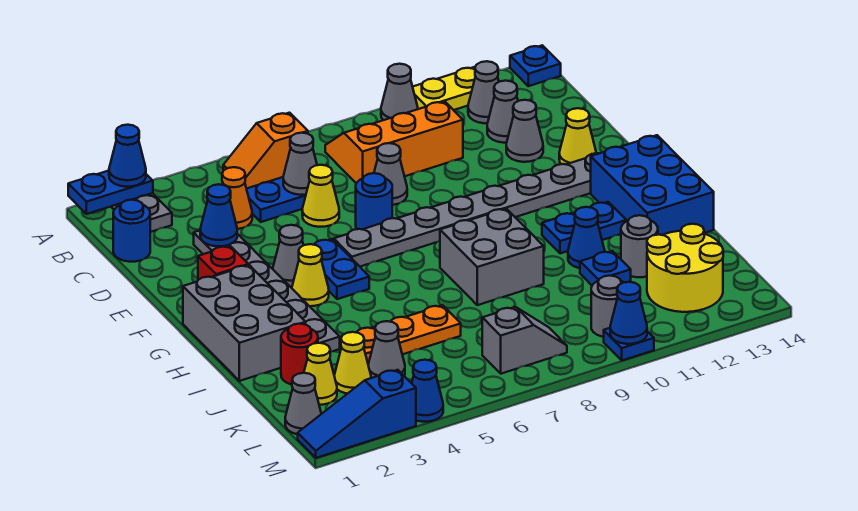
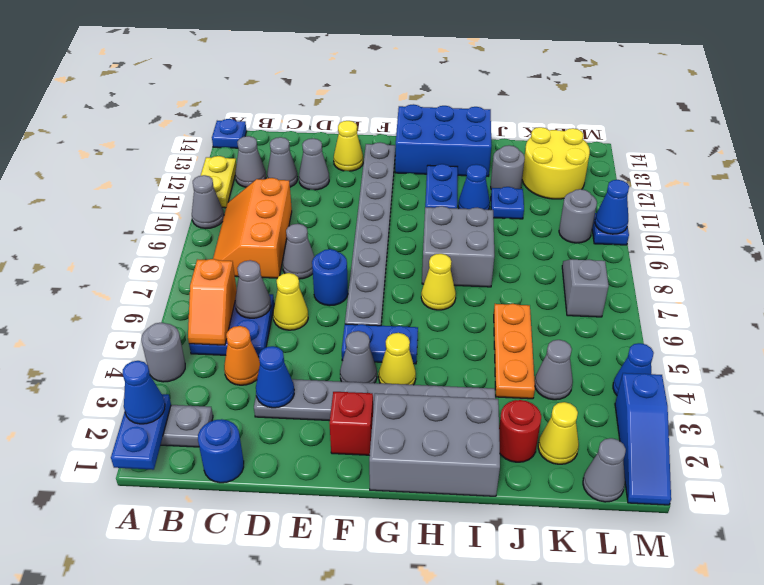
none -> grey 1x1 round brick [141,322,185,382]
yellow 1x1 cone [334,332,371,394] -> yellow 1x1 cone moved to [421,254,456,310]

